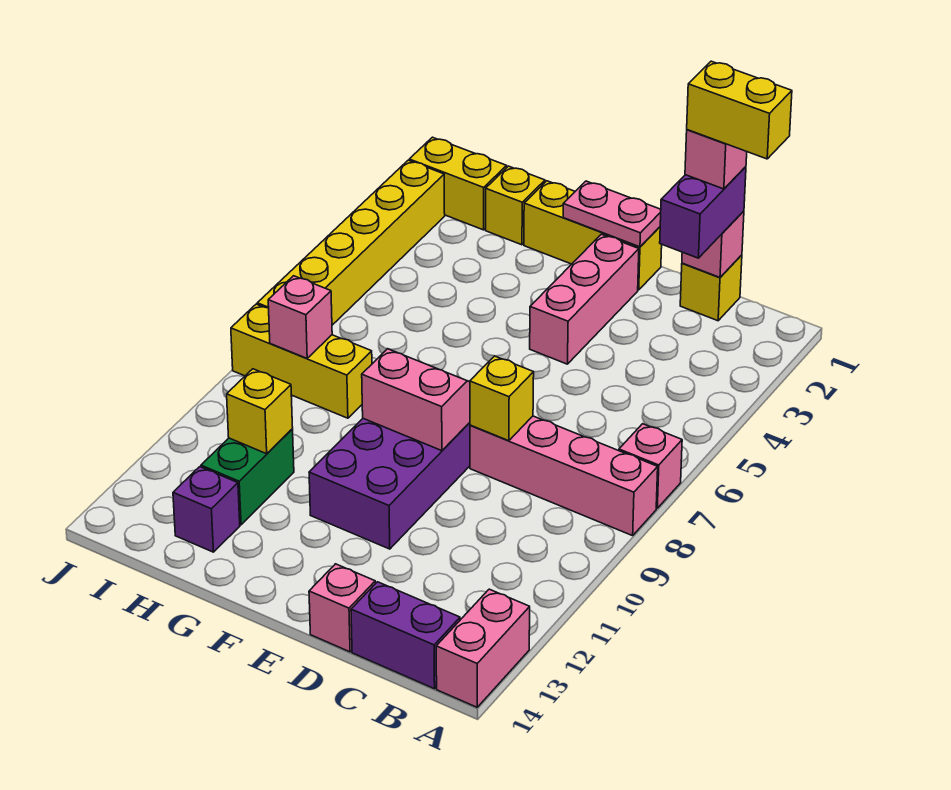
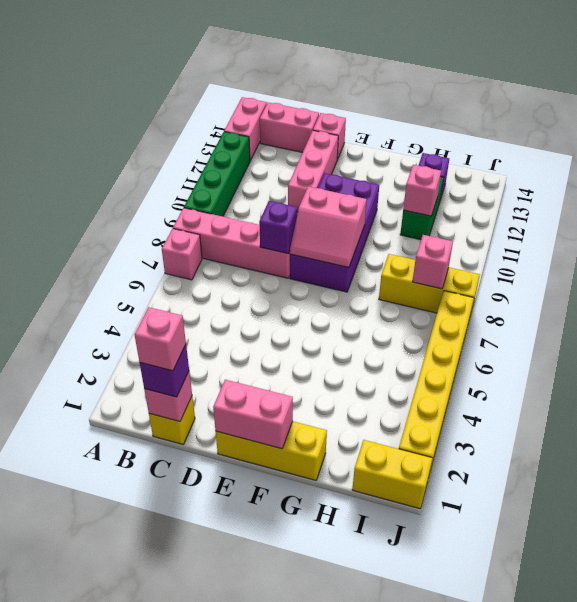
none -> green 1x4 brick [184,132,250,216]
yellow 1x2 brick [687,61,792,159] -> none
purple 1x2 brick [351,582,460,689] -> pink 1x2 brick [260,102,319,152]
purple 1x2 brick [660,167,746,258] -> purple 1x1 brick [140,345,189,397]
yellow 1x1 brick [470,356,534,441] -> purple 1x1 brick [259,201,297,254]
pink 1x2 plate [563,181,661,247] -> pink 1x2 brick [213,380,293,449]
pink 1x3 brick [530,234,639,364] -> pink 1x3 brick moved to [288,131,338,212]
yellow 1x1 brick [486,166,545,245] -> none
yellow 1x1 brick [227,369,293,454] -> pink 1x1 brick [403,165,441,216]

